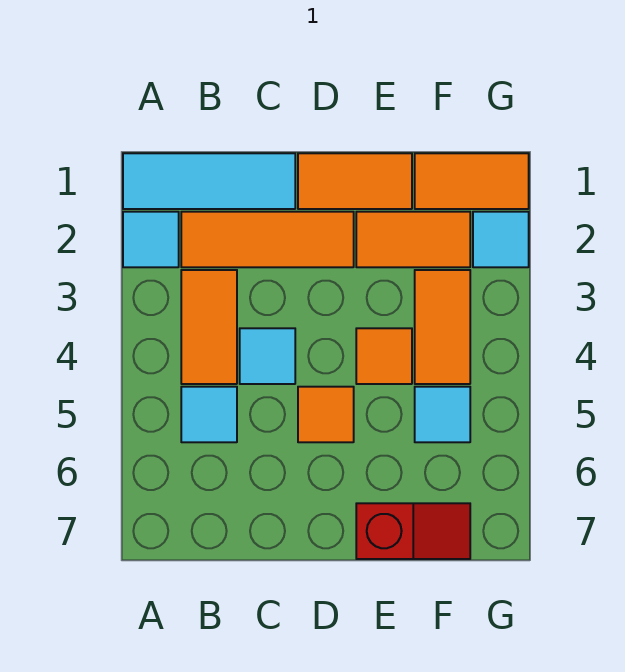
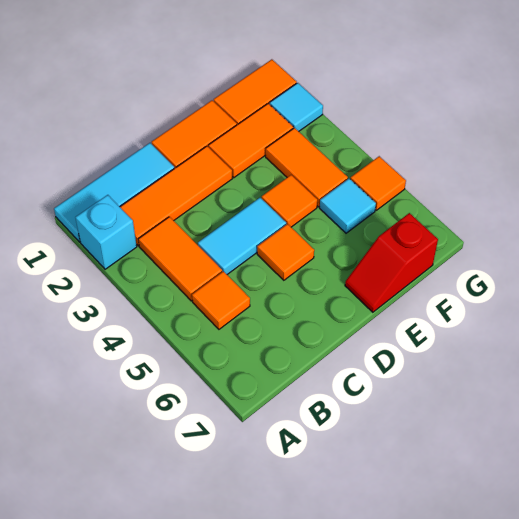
cyan 1x1 tile [123,212,179,267] -> cyan 1x1 brick [75,195,137,269]
cyan 1x1 tile [181,387,237,442] -> orange 1x1 tile [192,271,250,329]
cyan 1x1 tile [240,328,295,384] -> cyan 1x2 tile [198,198,286,274]
red 1x2 slope [356,503,470,559] -> red 1x2 slope turned to [345,213,438,312]
none -> orange 1x1 tile [351,156,406,210]

